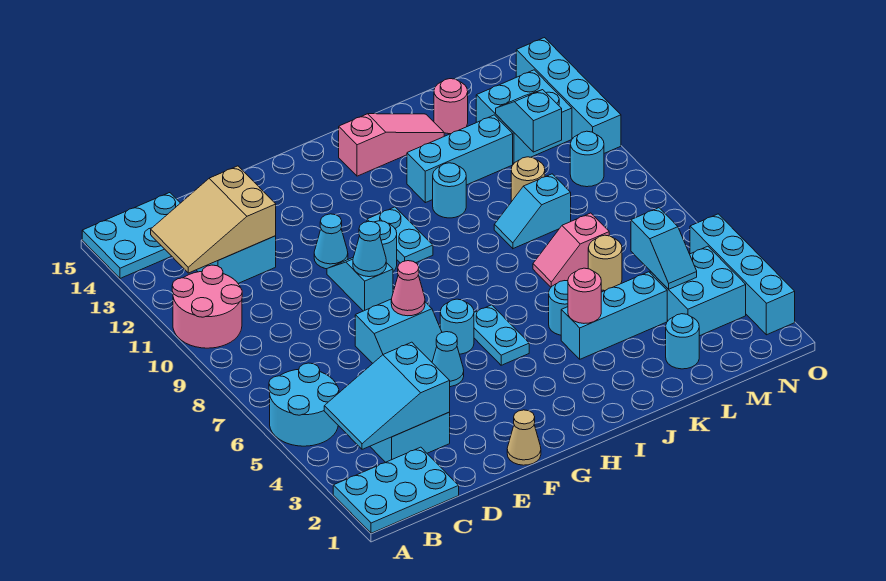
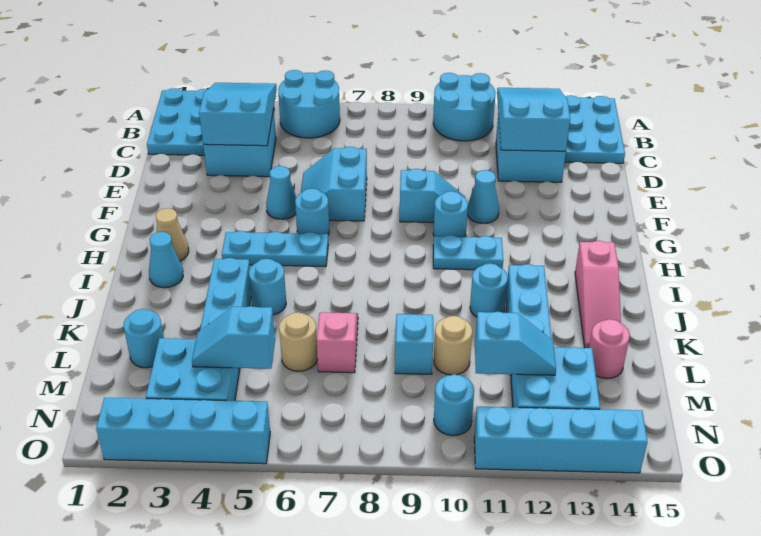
pink 2x2 round brick [172,265,242,348] -> cyan 2x2 round brick [433,73,496,141]
tan 2x3 slope [151,166,276,273] -> cyan 2x3 slope [497,88,570,151]
tan 1x1 cone [507,410,541,465] -> tan 1x1 cone moved to [156,208,189,261]
pink 1x1 cone [391,261,425,316] -> none
cyan 1x1 cone [353,221,386,277] -> cyan 1x1 cone moved to [149,232,183,288]
cyan 1x2 plate [474,305,529,365] -> cyan 1x3 plate [222,231,328,267]
pink 1x1 round brick [568,268,601,323] -> none

